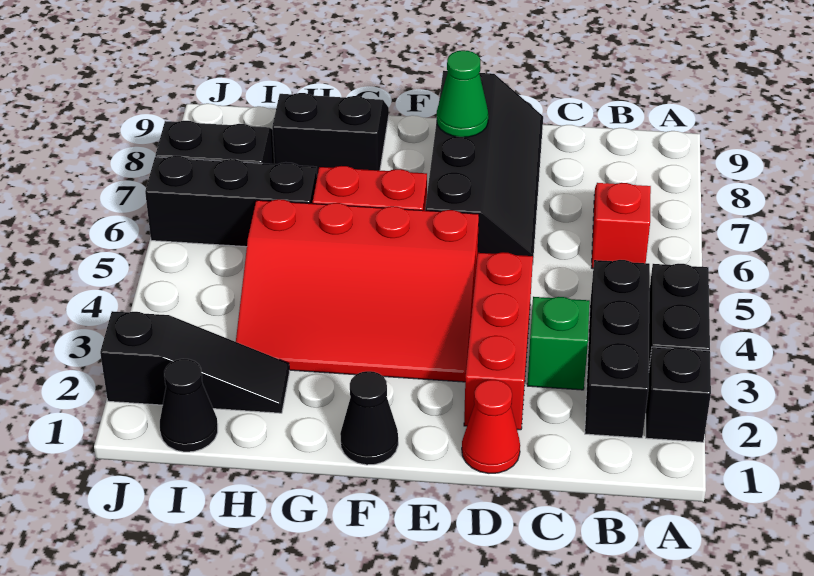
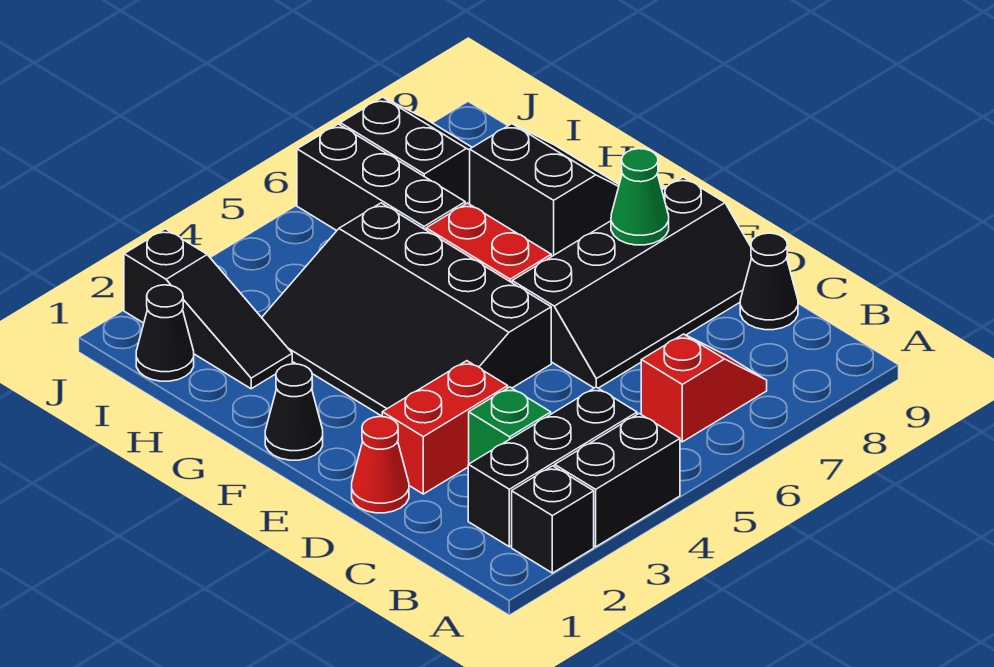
none -> black 1x1 cone [740,233,798,330]
red 1x3 brick [464,252,533,430] -> red 1x2 brick [382,361,508,494]
red 3x4 slope [236,199,479,382] -> black 3x4 slope [262,203,551,416]

